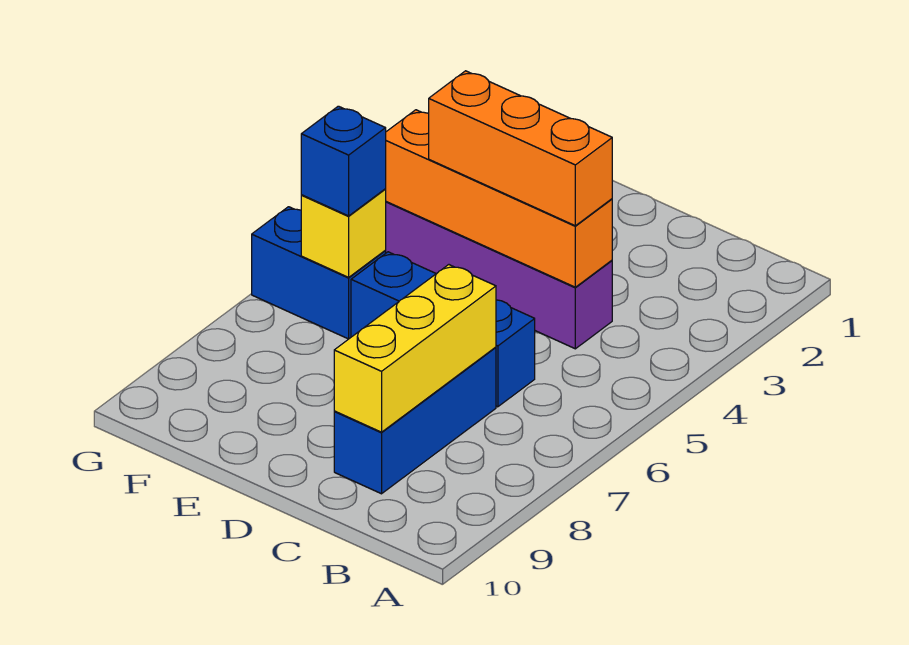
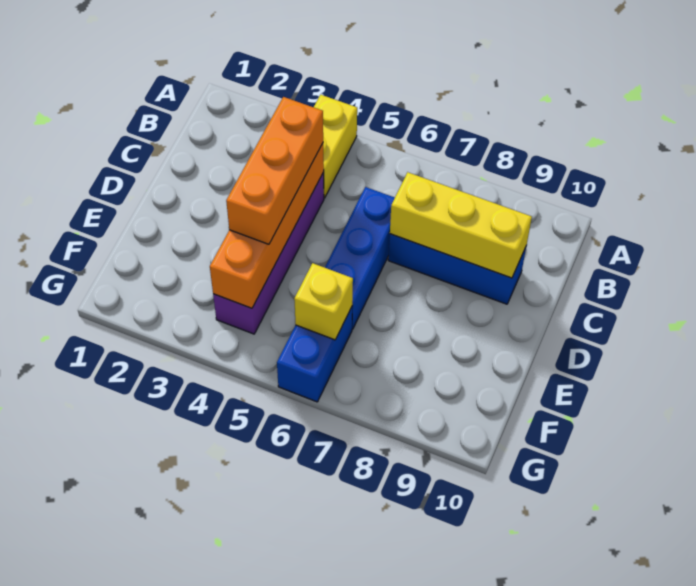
none -> yellow 1x2 brick [314,95,357,198]
blue 1x1 brick [301,106,386,216] -> none

